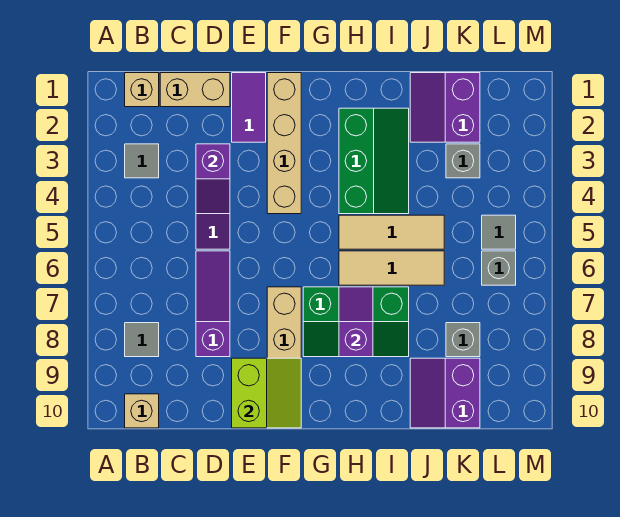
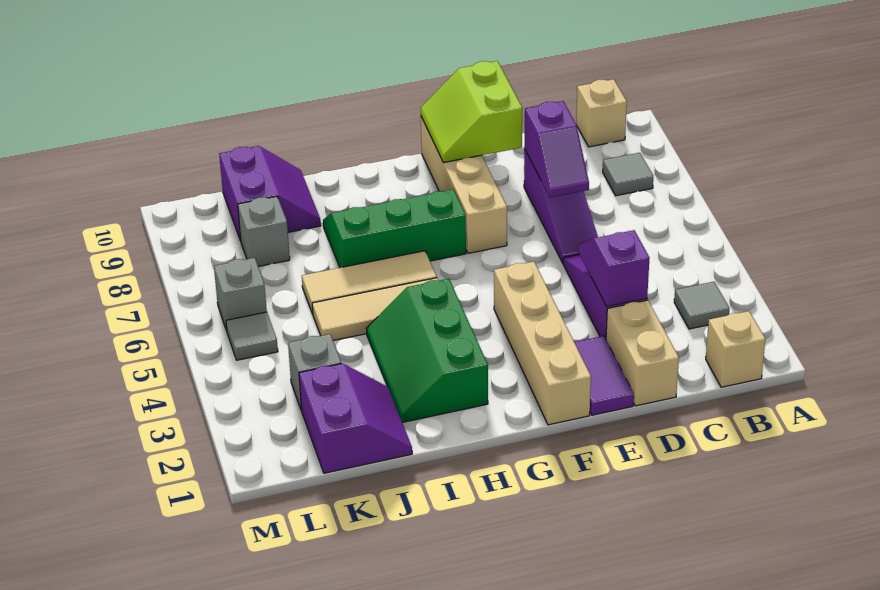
tan 1x2 brick [160,73,230,107] -> tan 1x2 brick turned to [606,300,679,406]
purple 1x2 slope [339,287,373,357] -> purple 1x2 slope moved to [524,101,589,198]

